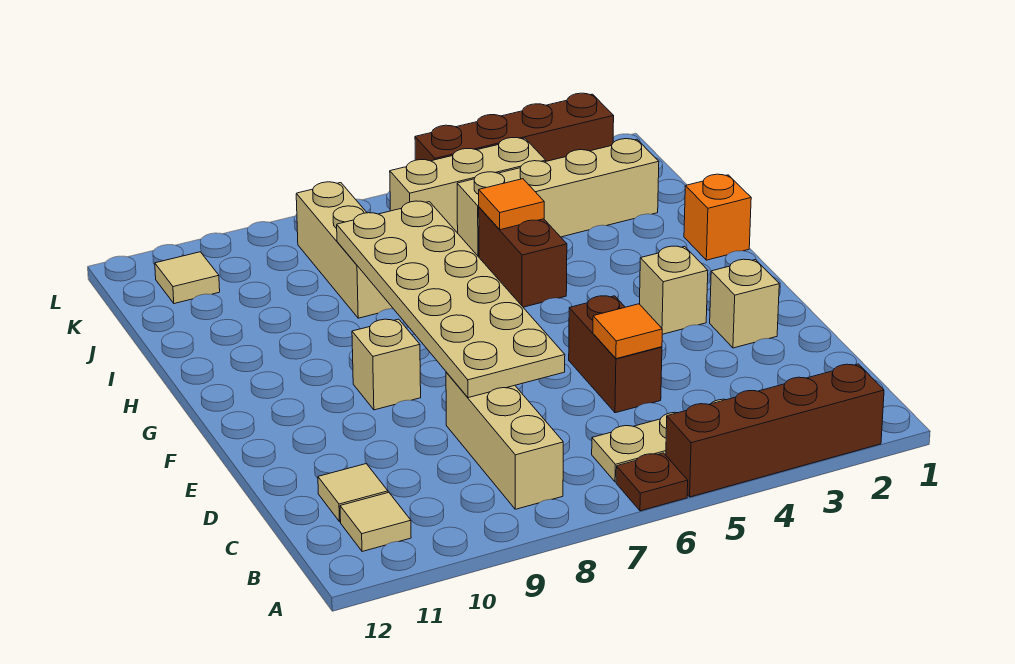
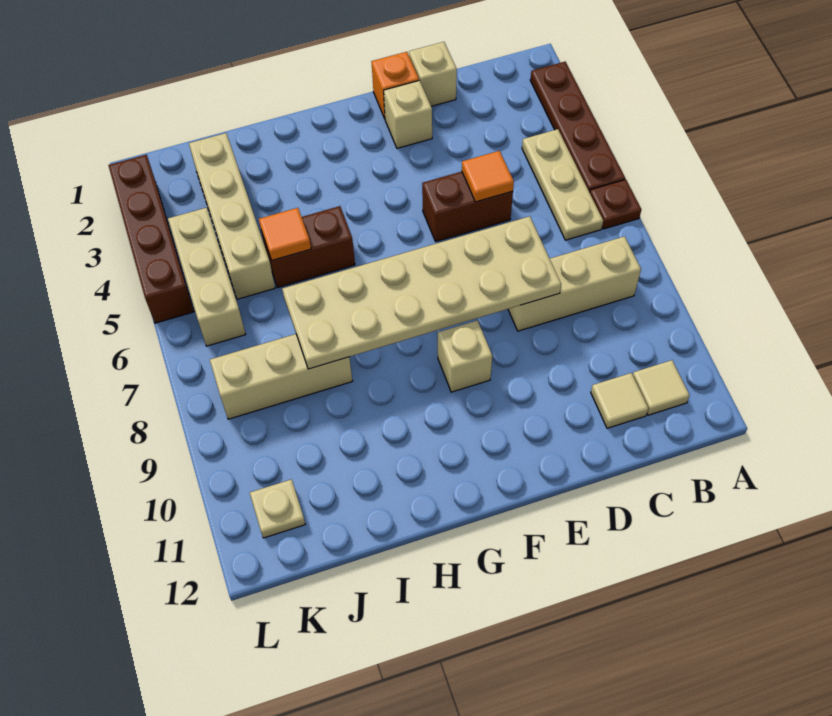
brown 1x4 brick [666,364,884,497] -> brown 1x4 plate [530,62,625,192]
tan 1x1 brick [640,246,708,334] -> tan 1x1 brick moved to [409,42,457,106]
orange 1x1 brick [684,174,751,260] -> orange 1x1 brick moved to [371,52,419,118]
tan 1x1 tile [155,252,220,304] -> tan 1x1 plate [250,479,305,538]

